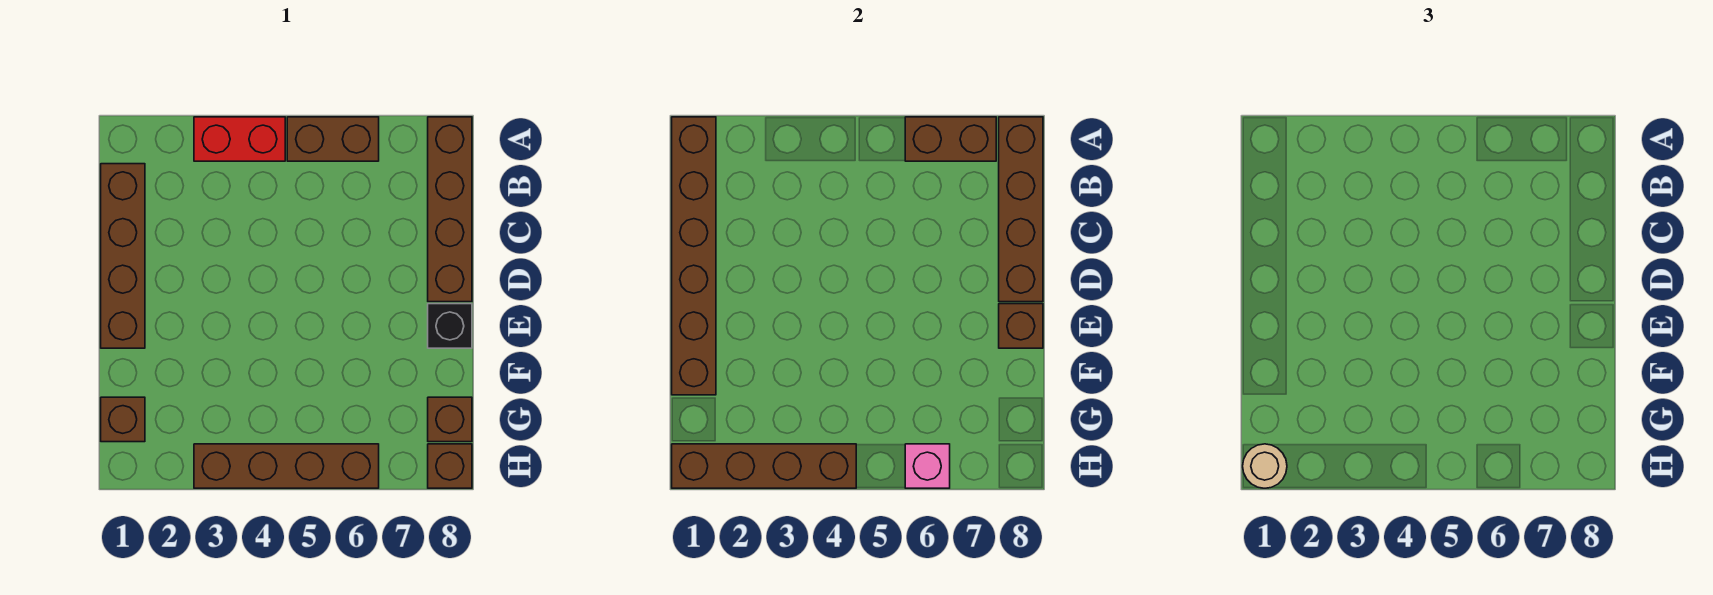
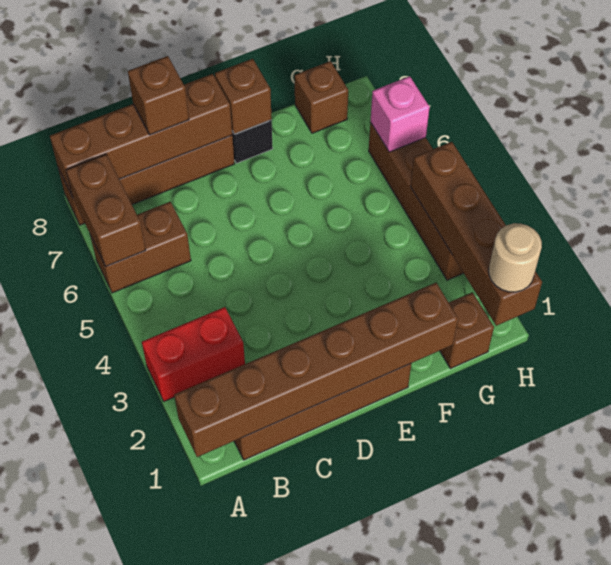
red 1x2 brick [194,117,285,161] -> red 1x2 brick turned to [142,307,245,401]
brown 1x2 brick [287,117,379,161] -> brown 1x2 brick turned to [90,202,191,293]
brown 1x1 brick [428,444,472,488] -> brown 1x1 brick moved to [128,56,189,135]

